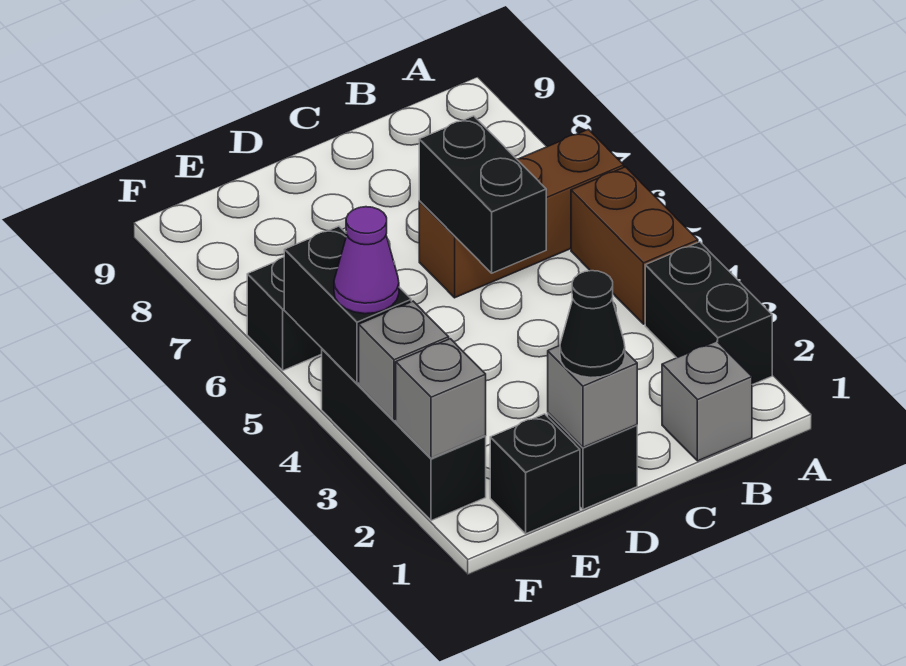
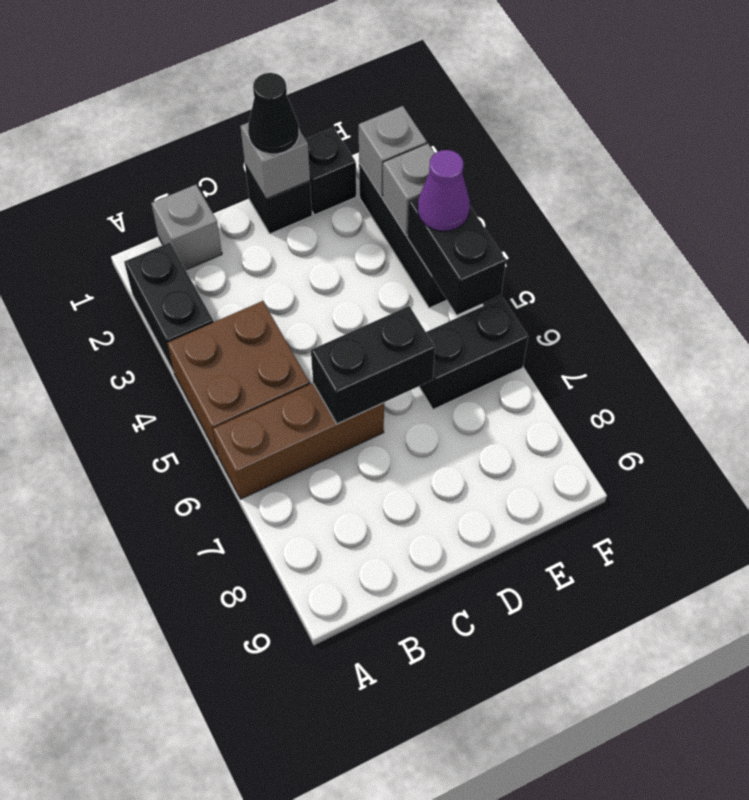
brown 1x2 brick [571,167,698,324] -> brown 2x2 brick [167,301,310,455]
black 1x2 brick [419,116,546,273] -> black 1x2 brick turned to [311,306,435,424]

